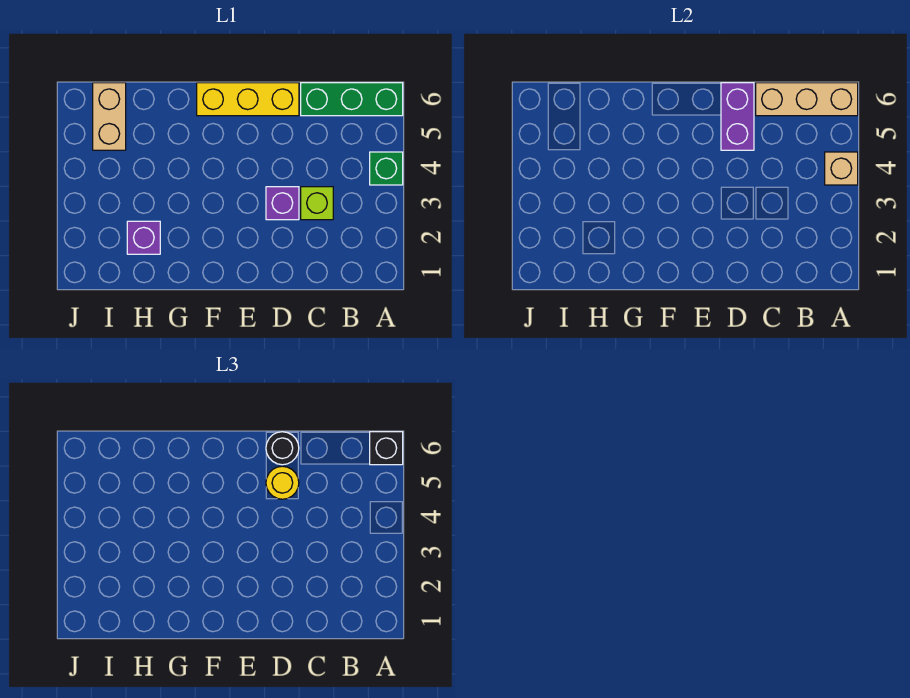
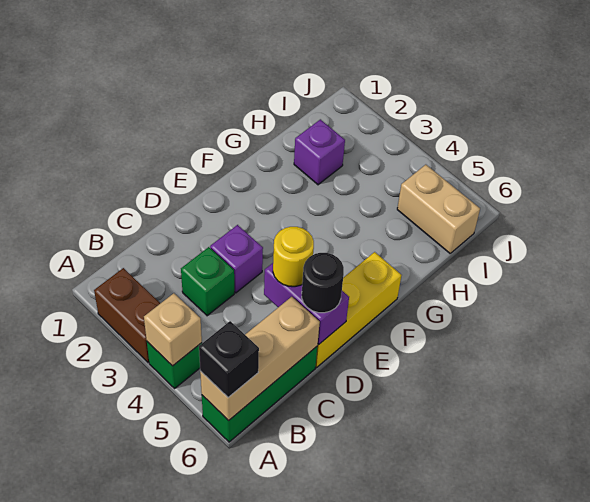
none -> brown 1x2 brick [94,268,160,363]
lime 1x1 brick [301,187,333,220] -> green 1x1 brick [181,247,234,316]

